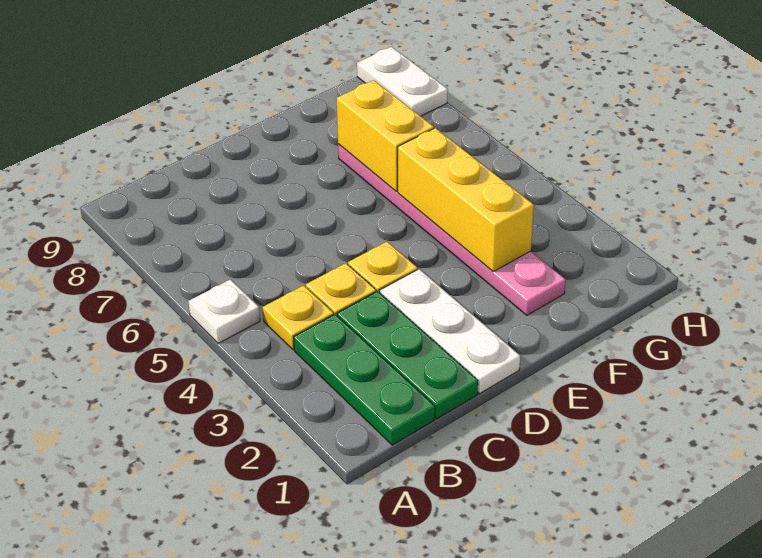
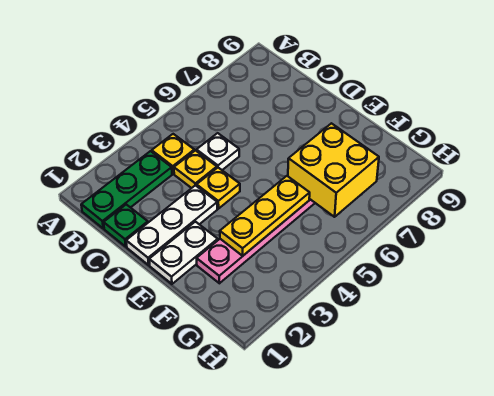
white 1x1 plate [189,279,260,343] -> white 1x1 plate moved to [197,133,239,170]
green 1x3 plate [337,291,478,419] -> green 1x1 plate [104,204,148,247]
yellow 1x3 brick [398,128,534,271] -> yellow 1x3 plate [220,176,310,256]
yellow 1x2 brick [337,80,434,191] -> yellow 2x2 brick [288,123,379,217]
white 1x2 plate [357,47,448,116] -> white 1x2 plate moved to [149,222,218,284]

